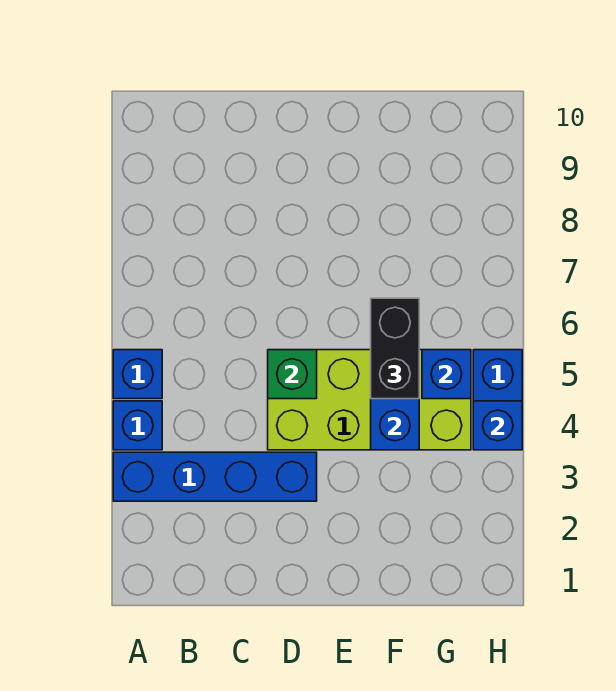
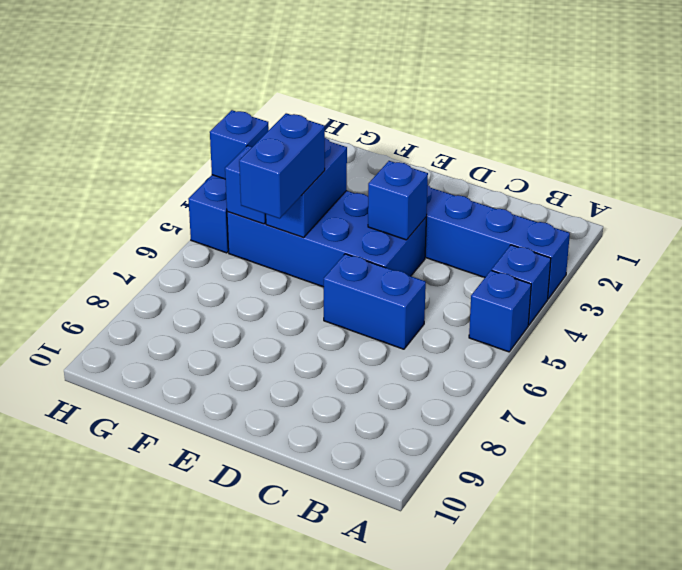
none -> blue 1x2 brick [324,254,426,349]
lime 2x4 brick [268,350,471,450] -> blue 2x4 brick [227,191,426,287]
none -> blue 1x1 brick [368,161,428,240]
green 1x1 brick [268,350,317,399] -> none
black 1x2 brick [371,298,419,399] -> blue 1x2 brick [239,113,325,218]

